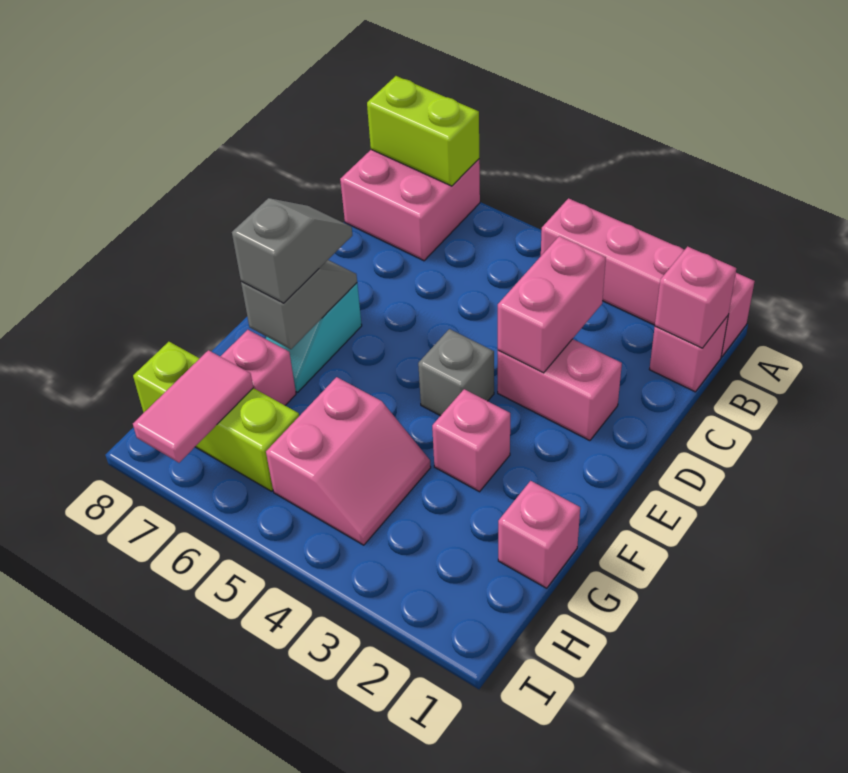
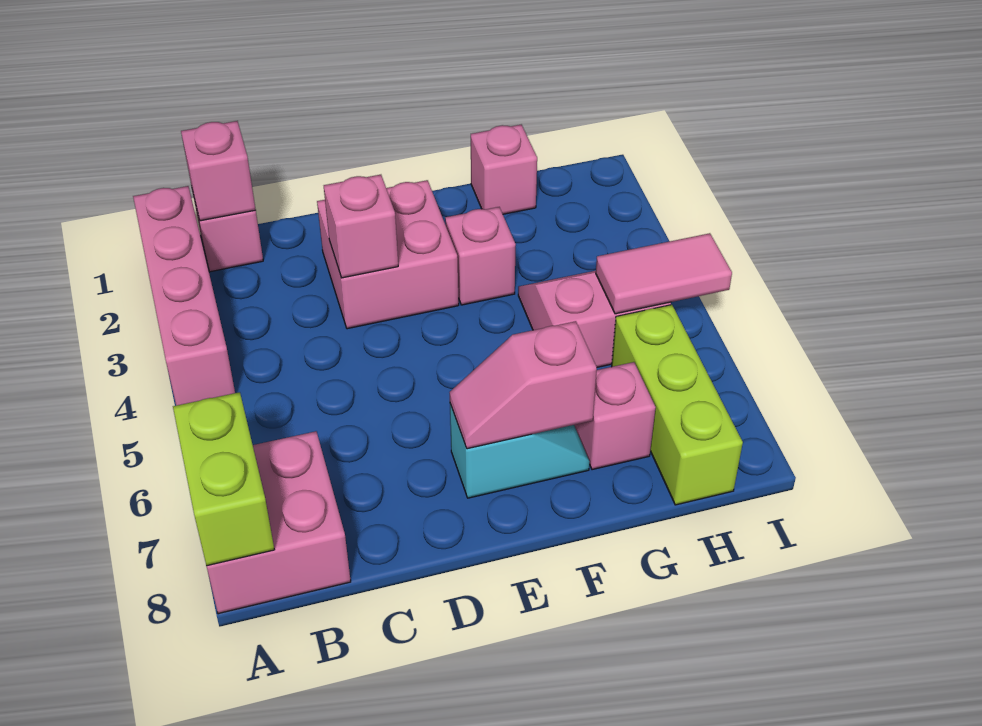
pink 1x2 brick [498,236,606,373] -> pink 1x1 brick [324,175,398,278]
pink 1x2 brick [498,339,622,441] -> pink 2x2 brick [317,180,459,329]
grey 1x1 brick [418,329,494,416] -> none
grey 1x2 slope [241,260,357,349] -> pink 1x2 slope [450,321,597,449]
grey 1x2 slope [232,198,352,303] -> none
pink 1x2 tile [133,350,253,463] -> pink 1x2 tile moved to [596,233,732,314]

